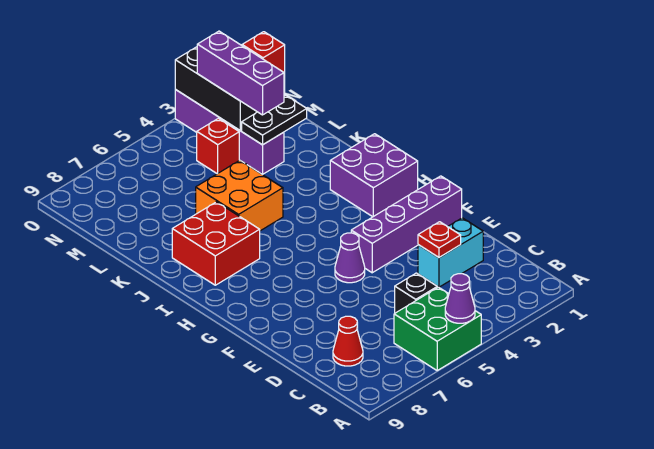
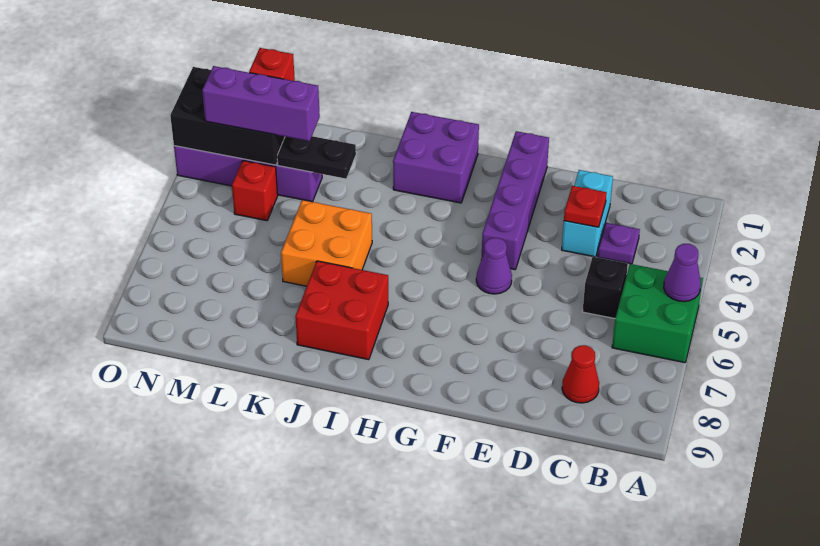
none -> purple 1x1 plate [598,223,640,264]
black 1x2 plate [242,95,307,145] -> black 1x2 plate turned to [277,136,356,179]

